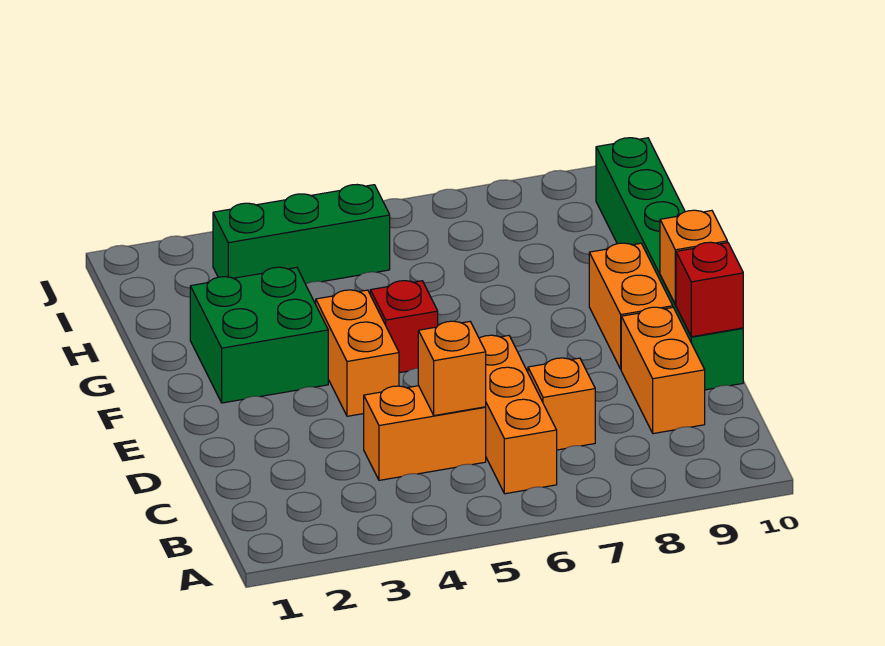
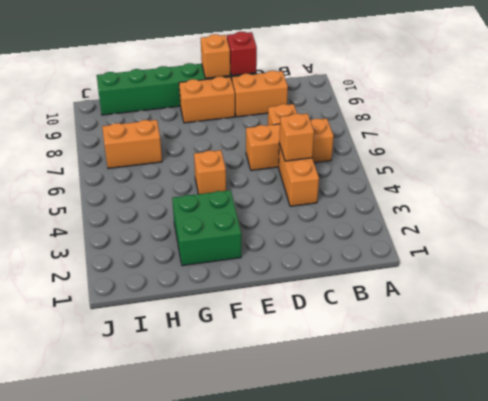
orange 1x2 brick [316,290,399,416] -> orange 1x2 brick moved to [102,120,162,169]
red 1x1 brick [370,281,438,373] -> orange 1x1 brick [194,150,226,194]
green 1x3 brick [213,185,390,284] -> none

